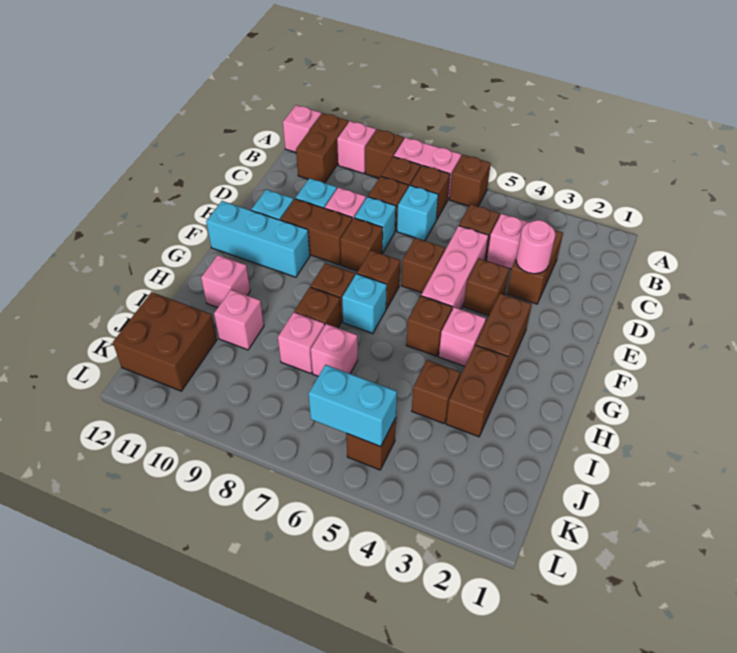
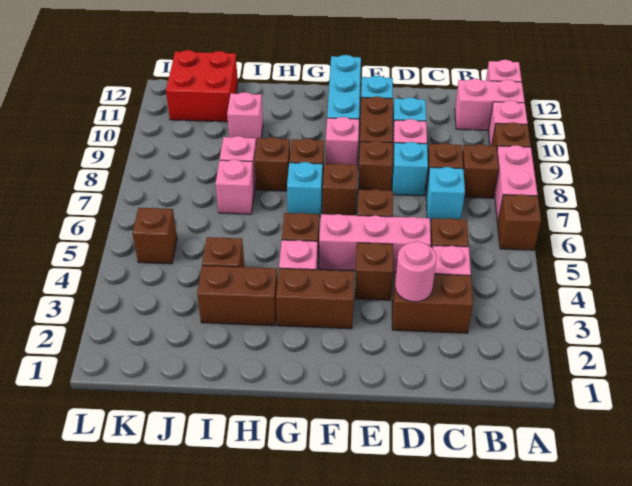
brown 1x2 brick [296,113,348,183] -> pink 1x2 brick [455,79,525,130]
brown 1x1 brick [411,165,450,220] -> none
pink 1x1 brick [201,255,250,308] -> pink 1x1 brick moved to [326,117,359,165]
brown 2x2 brick [113,292,217,391] -> red 2x2 brick [166,50,238,122]
cyan 1x2 brick [309,365,397,447] -> none

